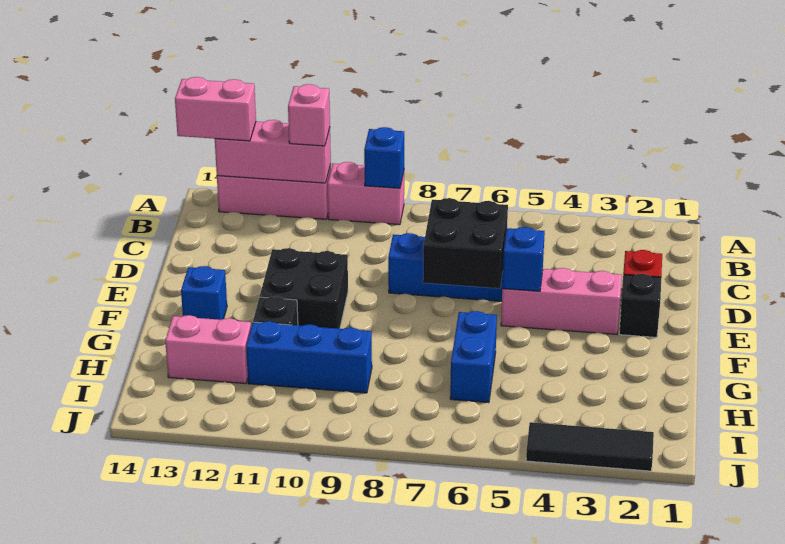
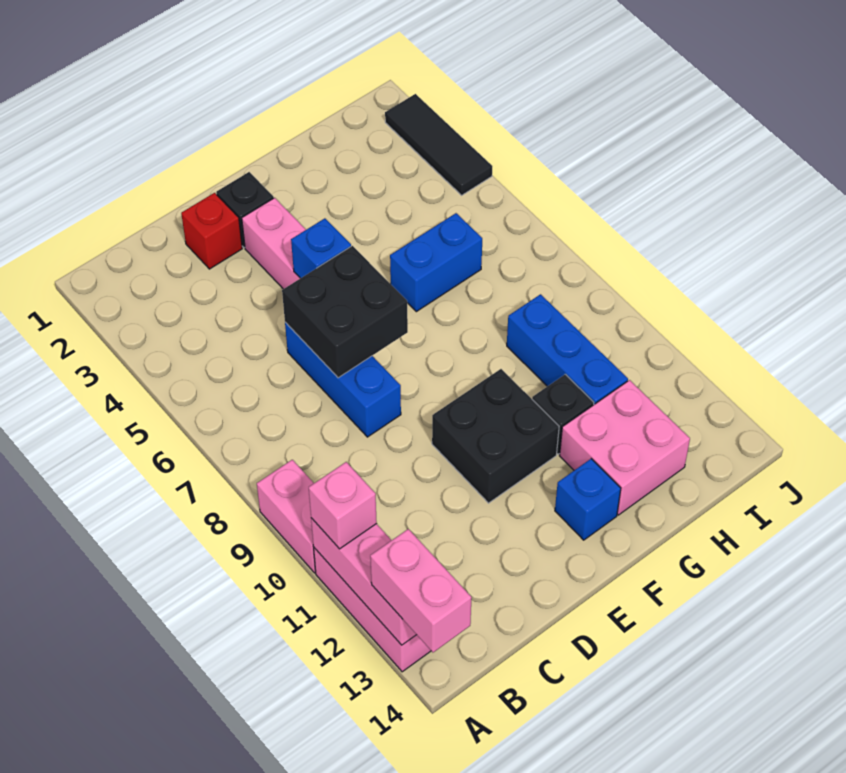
blue 1x1 brick [364,127,404,188] -> none
pink 1x2 brick [165,315,251,384] -> pink 2x2 brick [560,380,690,515]

